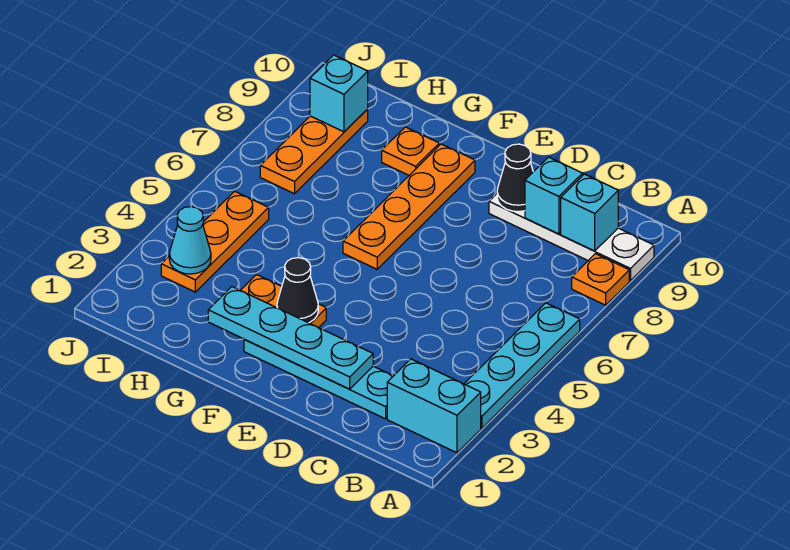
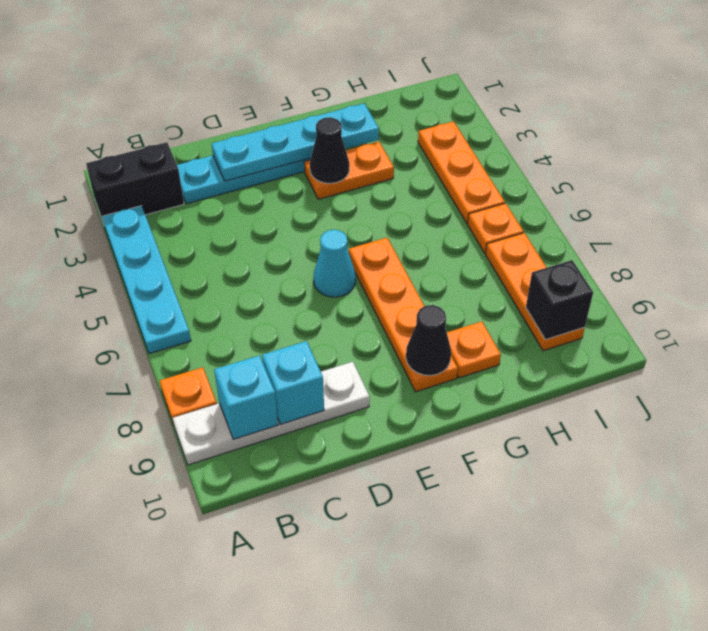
cyan 1x2 brick [387,359,481,453] -> black 1x2 brick [86,142,184,224]
black 1x1 cone [497,144,533,212] -> black 1x1 cone moved to [406,305,451,376]
cyan 1x1 cone [169,207,211,274] -> cyan 1x1 cone moved to [313,230,356,297]
none -> orange 1x1 plate [468,203,524,253]
cyan 1x1 brick [310,55,368,132] -> black 1x1 brick [526,260,593,340]

